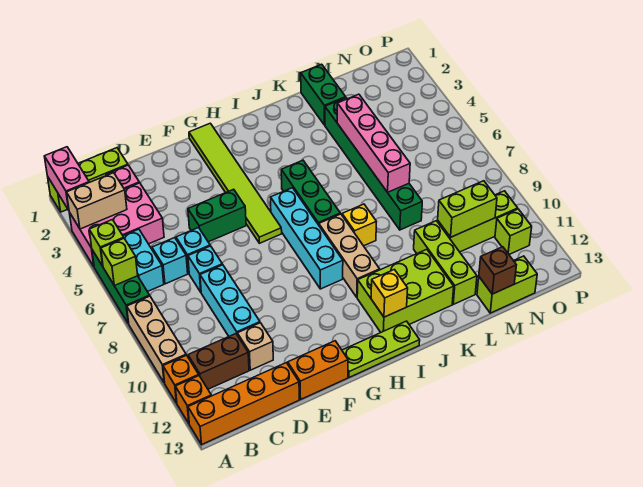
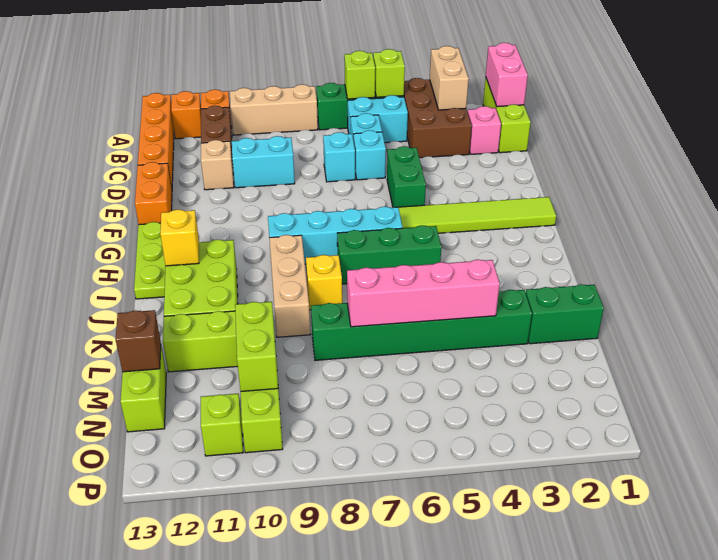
pink 1x2 brick [44,147,89,210] -> pink 1x2 brick turned to [486,43,528,107]
pink 2x3 brick [69,183,164,266] -> brown 2x3 brick [404,78,472,158]
cyan 1x3 brick [200,265,260,336] -> cyan 1x2 brick [232,136,295,188]
tan 1x3 brick [319,214,380,297] -> tan 1x3 brick turned to [269,235,310,337]

